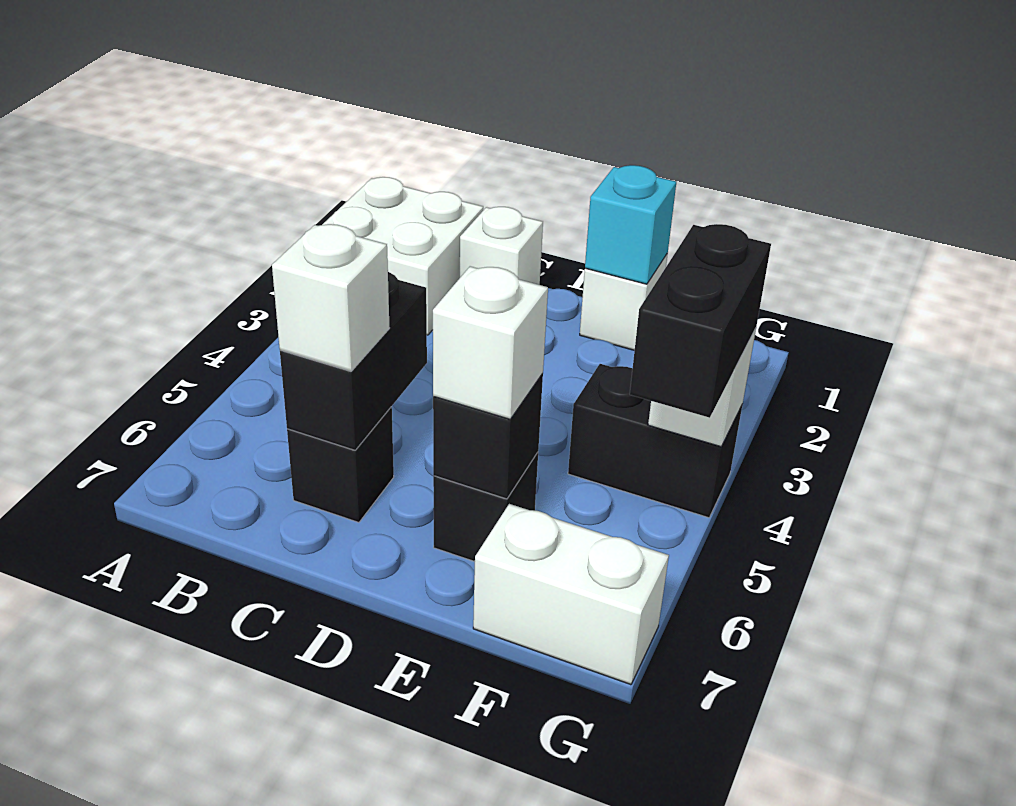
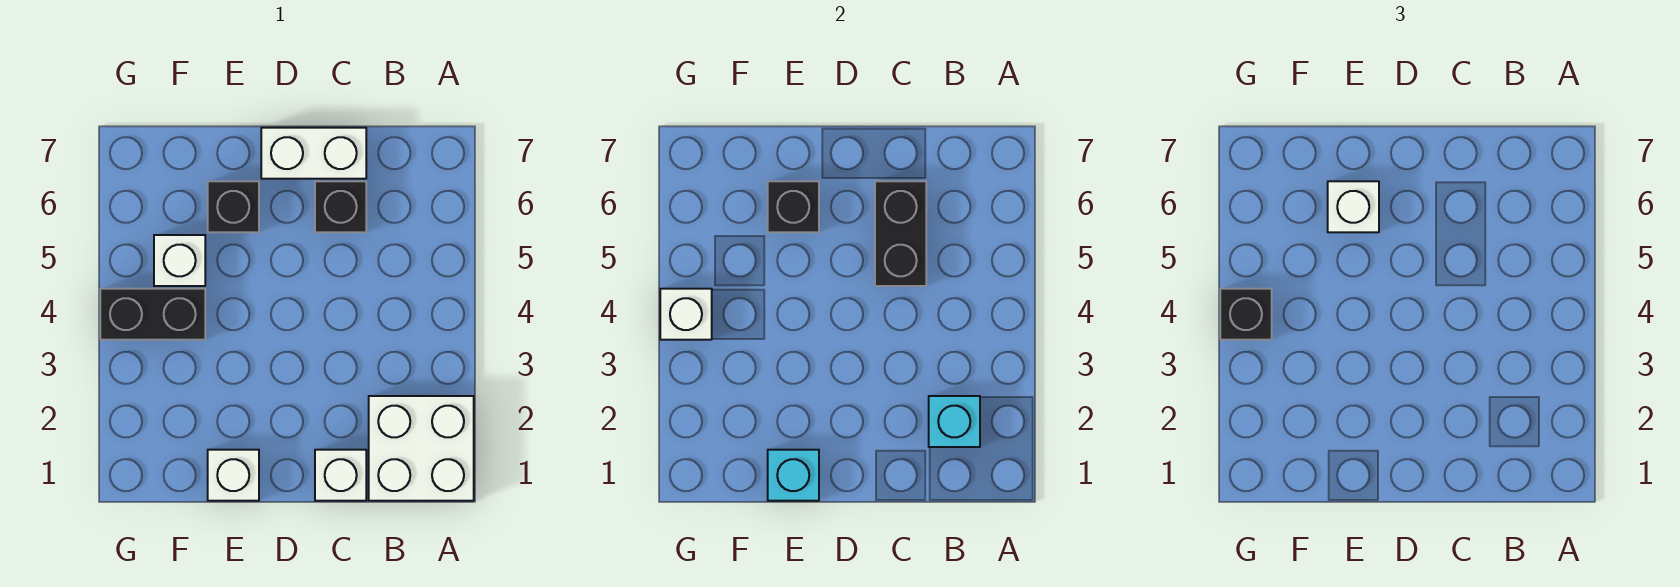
none -> cyan 1x1 brick [929,396,980,447]
white 1x1 brick [272,224,389,371] -> white 1x1 brick moved to [154,235,205,286]
white 1x2 brick [473,504,669,685] -> white 1x2 brick moved to [261,128,366,179]
black 1x2 brick [630,224,771,418] -> black 1x1 brick [1220,289,1272,340]

